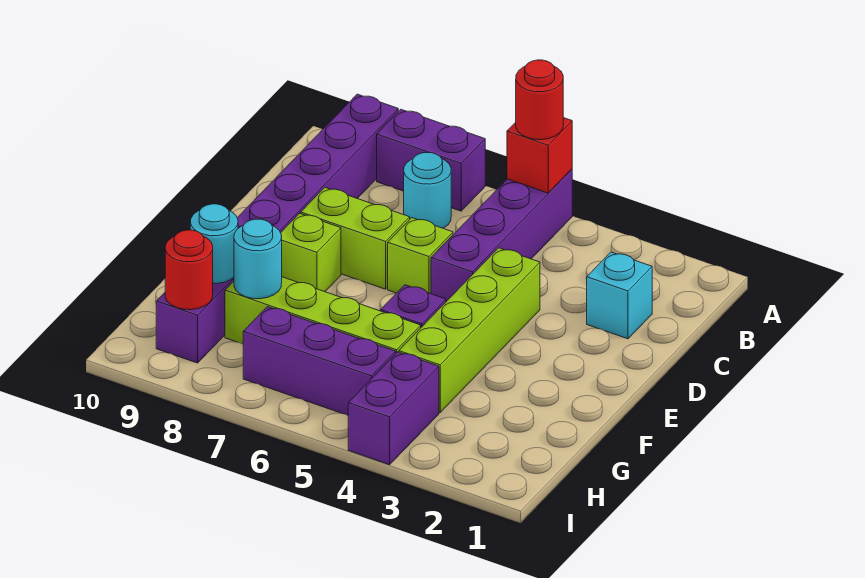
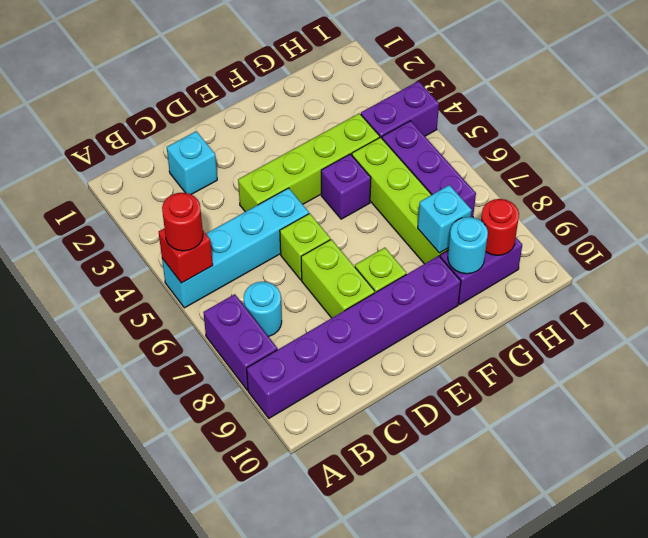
purple 1x4 brick [431,169,572,302] -> cyan 1x4 brick [162,188,309,308]
cyan 1x1 round brick [234,219,282,299] -> cyan 1x1 brick [418,185,472,253]

